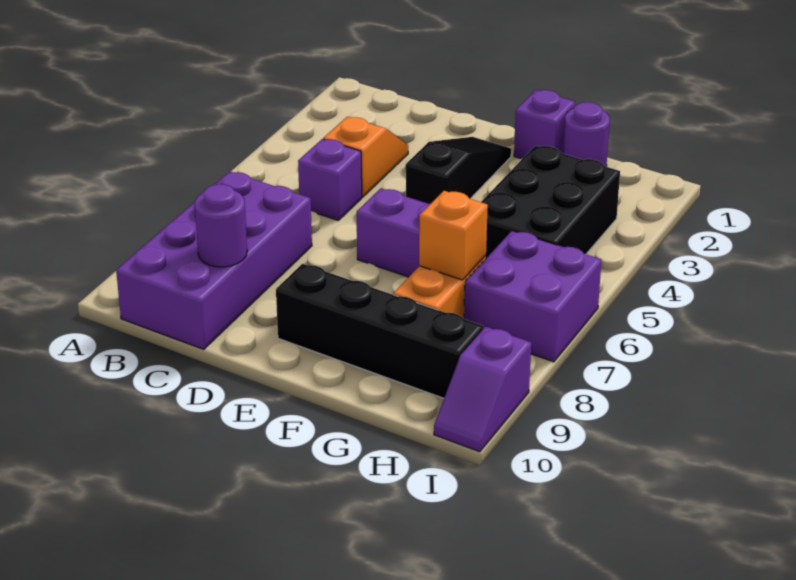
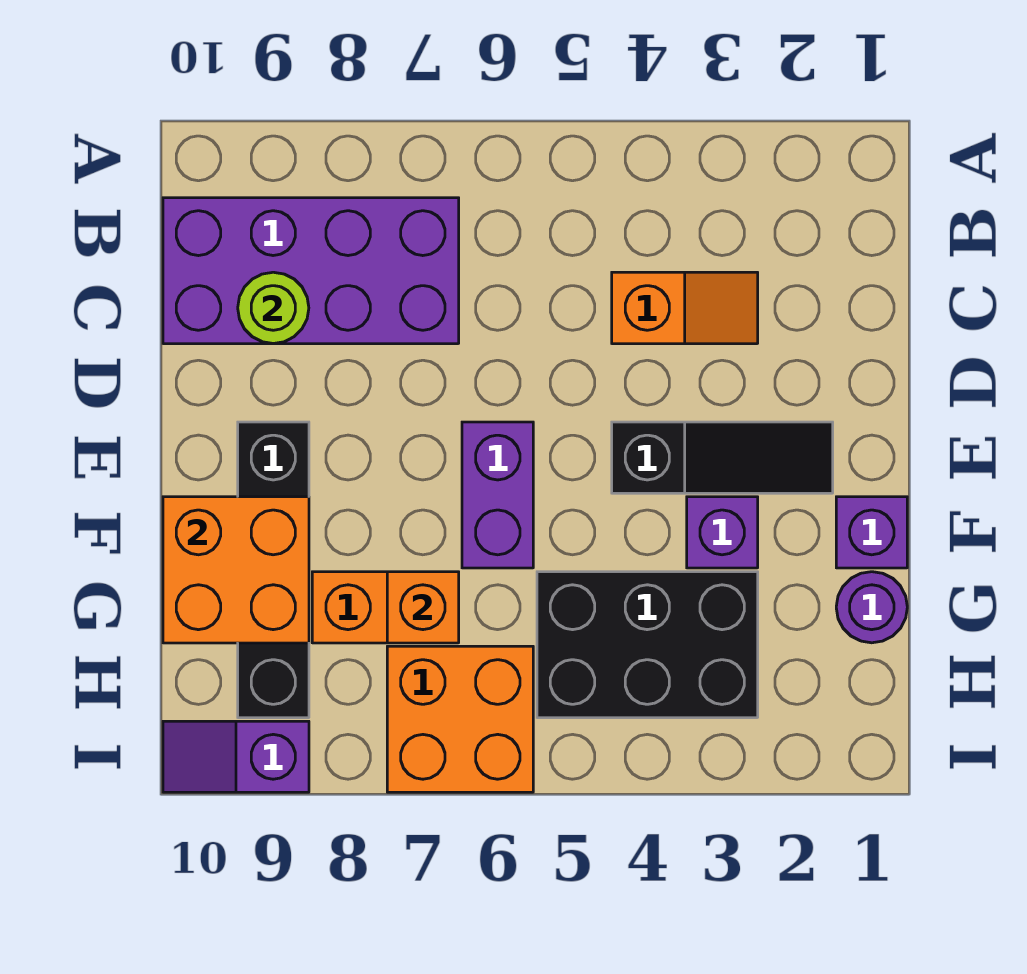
purple 1x1 brick [298,139,362,220] -> purple 1x1 brick moved to [687,497,758,568]
purple 1x1 round brick [195,184,247,267] -> lime 1x1 round brick [238,272,309,344]
none -> orange 2x2 brick [163,497,309,643]
purple 2x2 brick [464,231,602,362] -> orange 2x2 brick [387,646,533,792]

